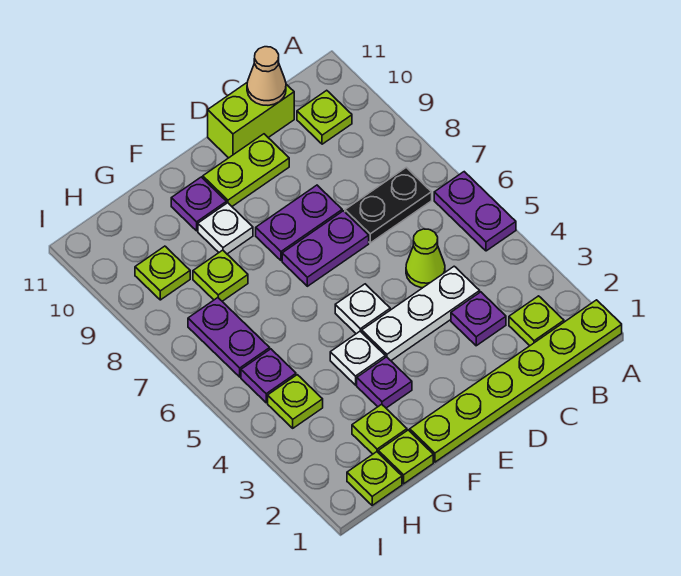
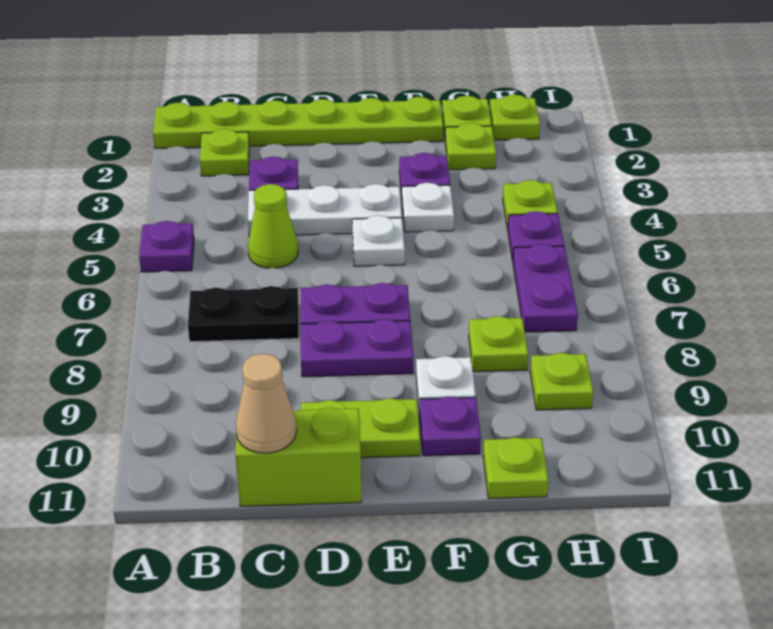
purple 1x2 plate [434,172,516,251] -> purple 1x1 plate [139,221,194,272]
lime 1x1 plate [297,90,352,144] -> lime 1x1 plate moved to [483,437,548,499]

